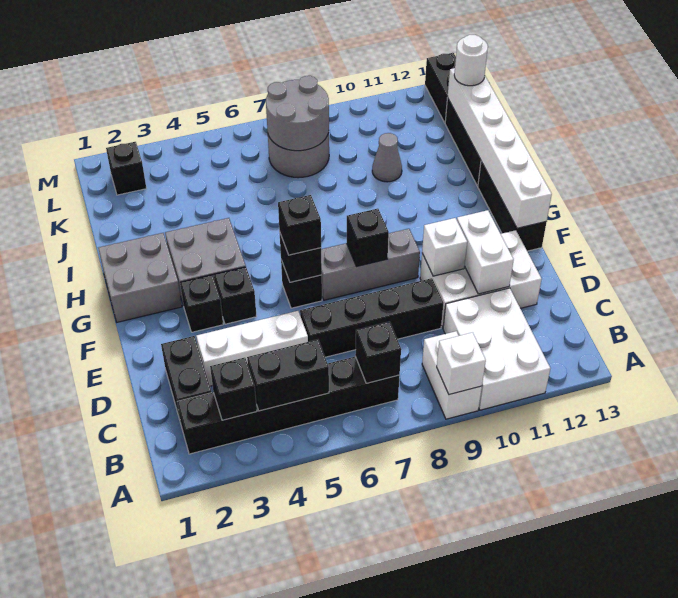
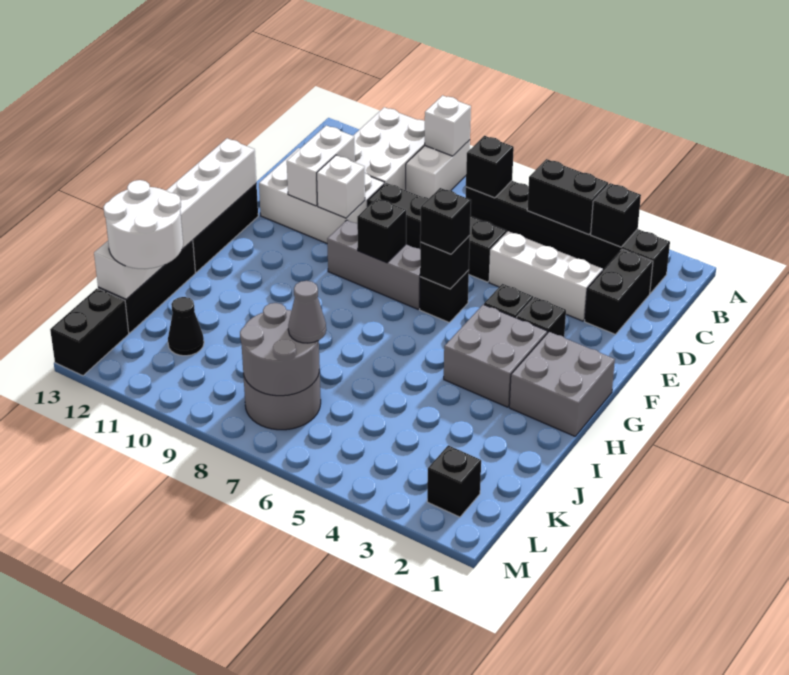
grey 1x1 cone [372,133,402,182] -> grey 1x1 cone moved to [288,281,326,343]
none -> black 1x1 cone [168,297,204,356]
white 1x1 round brick [454,35,488,86] -> white 2x2 round brick [103,180,183,269]

